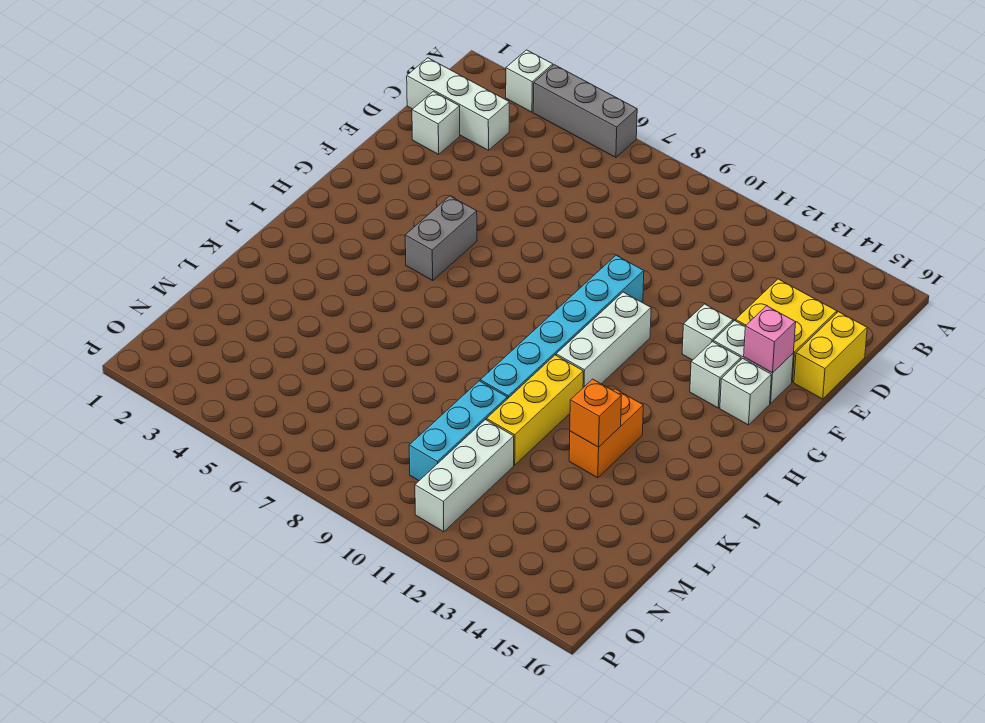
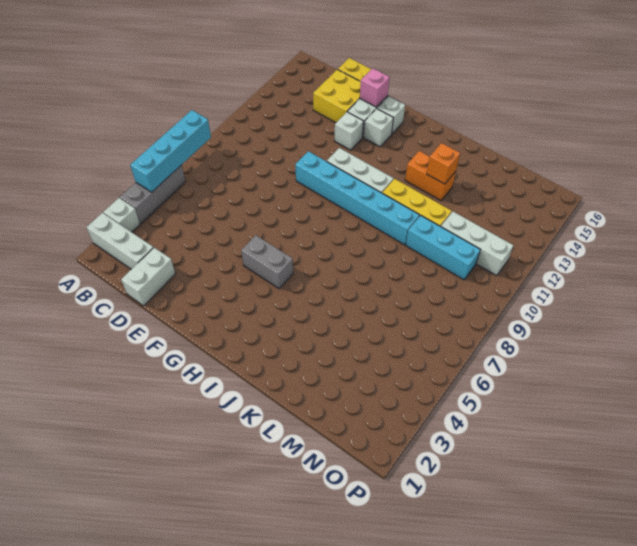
none -> cyan 1x4 brick [130,110,211,192]
white 1x3 brick [407,58,509,150] -> white 1x3 brick turned to [87,213,153,269]
white 1x1 brick [412,92,460,154] -> white 1x2 brick [121,248,175,306]

